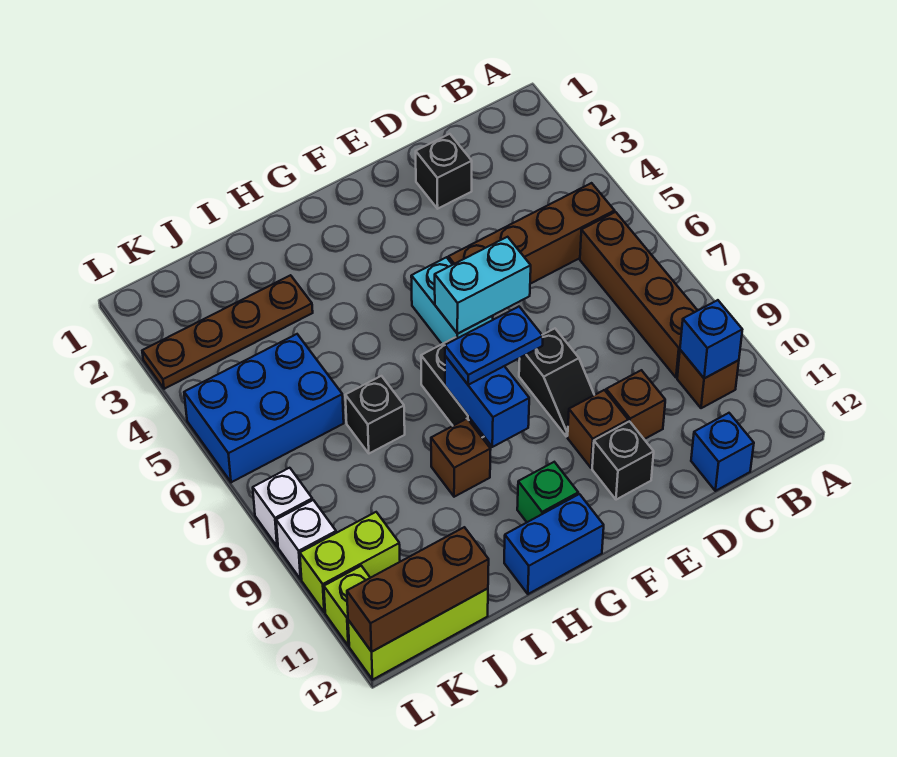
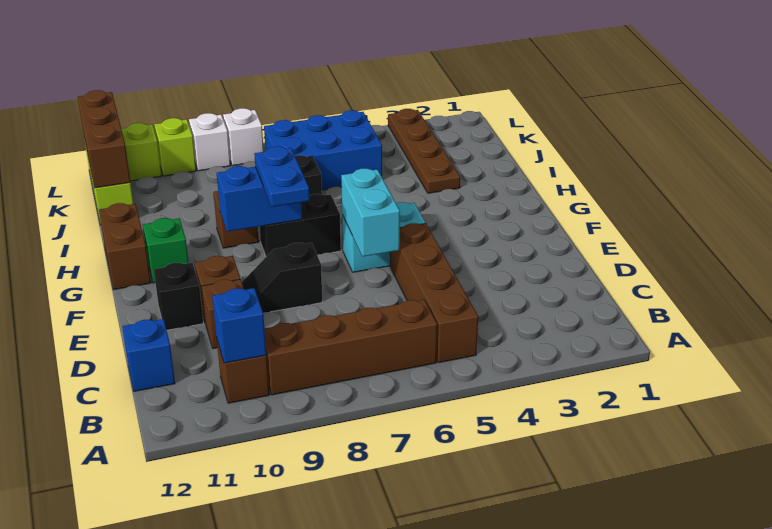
black 1x1 brick [416,134,472,209] -> none
blue 1x2 brick [504,494,604,594] -> brown 1x2 brick [99,203,151,290]
blue 2x3 brick [184,334,344,482] -> blue 2x3 brick turned to [264,110,382,190]
lime 1x2 brick [300,512,400,612] -> lime 1x1 brick [154,118,196,176]

